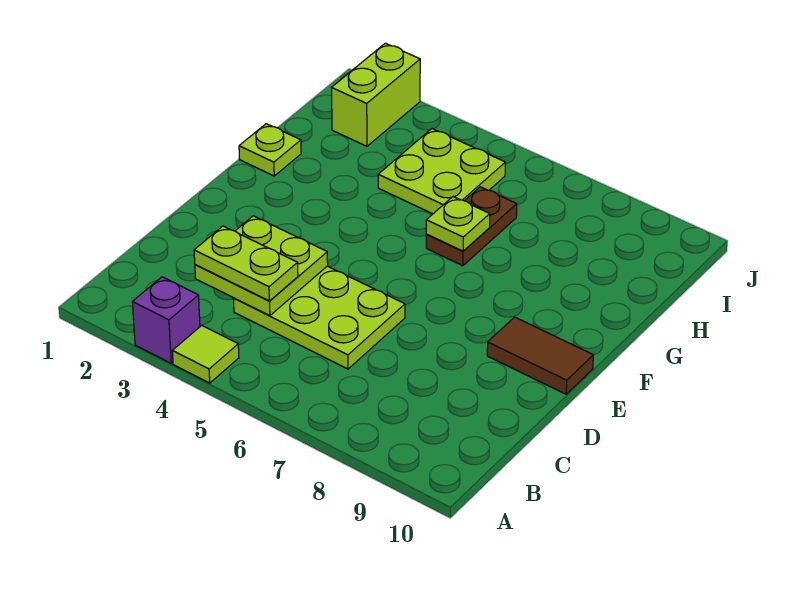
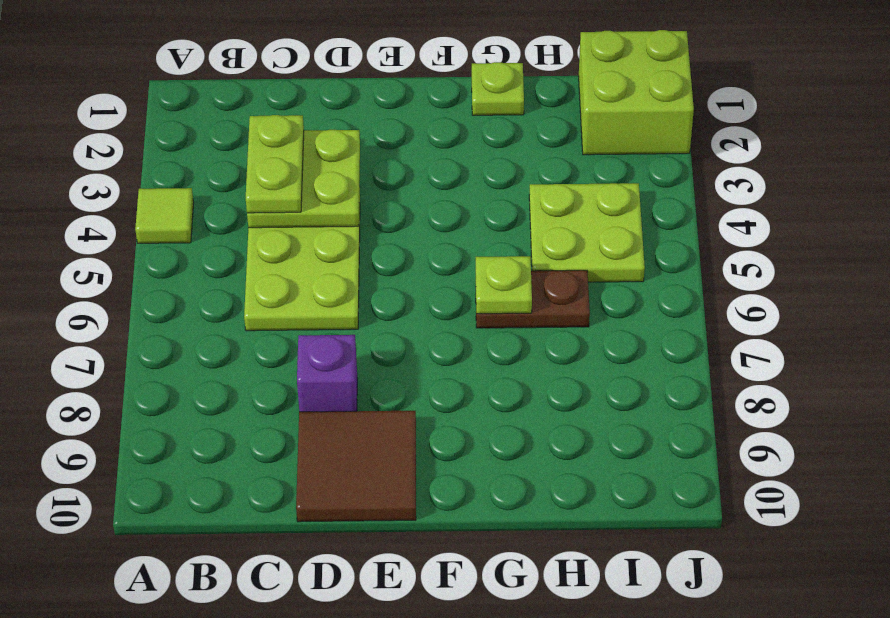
purple 1x1 brick [132,277,200,363] -> purple 1x1 brick moved to [297,335,357,412]
brown 1x2 tile [487,317,593,394] -> brown 2x2 tile [296,411,416,522]
lime 1x2 brick [332,43,420,146] -> lime 2x2 brick [579,30,694,155]

